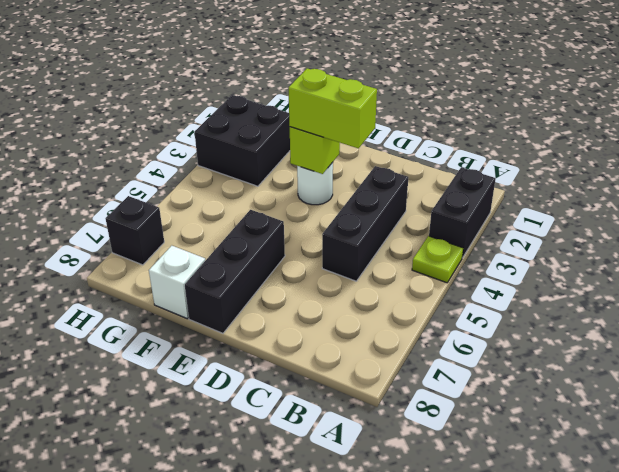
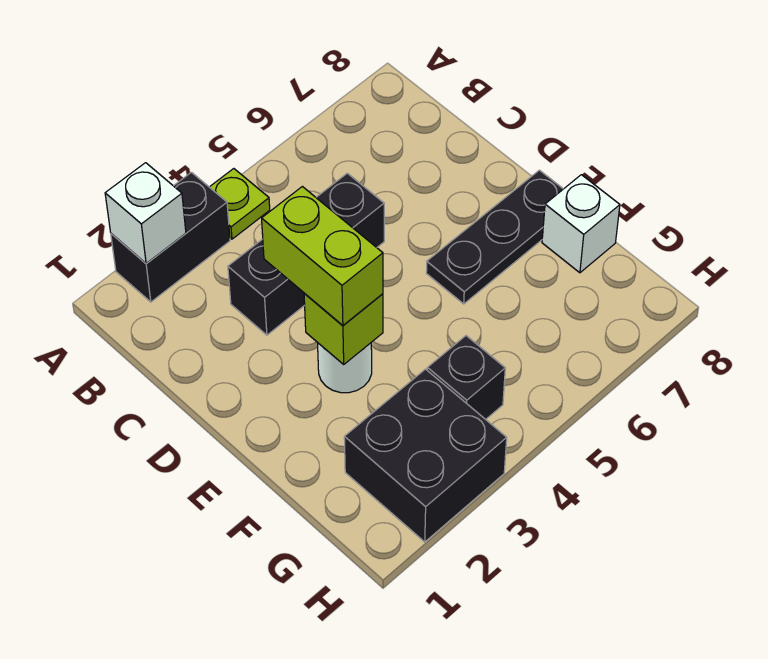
none -> white 1x1 brick [105,163,186,263]
black 1x3 brick [185,210,285,333] -> black 1x3 plate [426,170,563,304]
black 1x1 brick [106,196,164,265] -> black 1x1 brick moved to [427,336,505,419]

